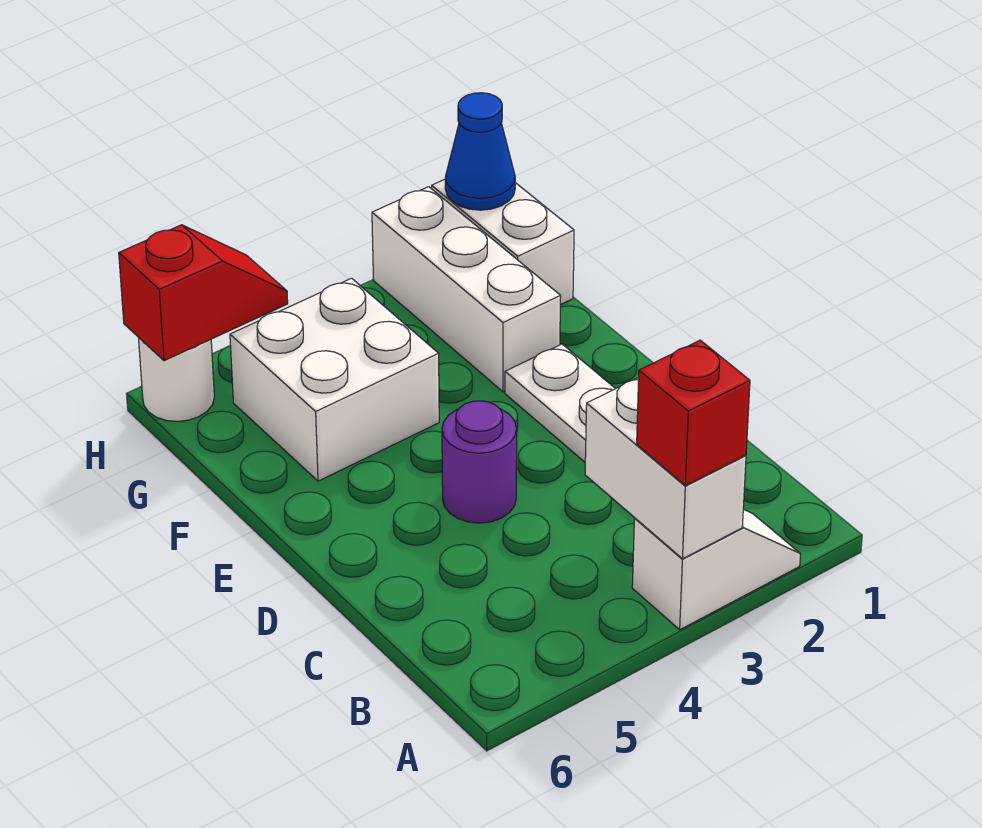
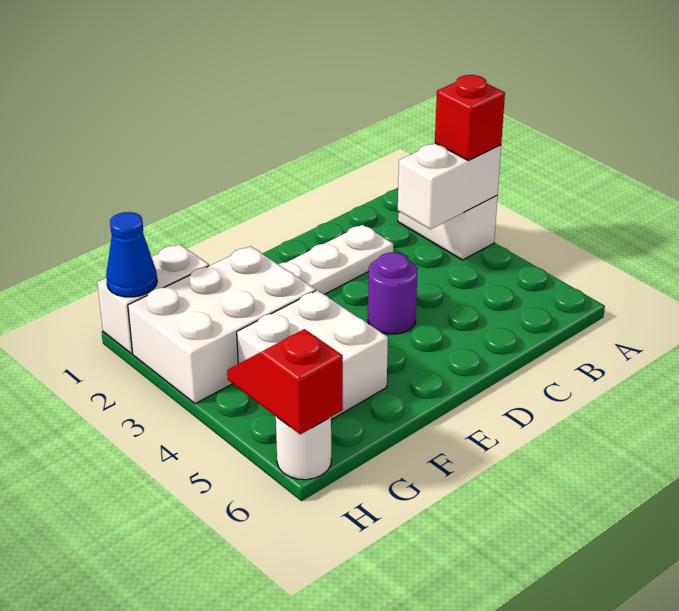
white 1x3 brick [372,187,561,392] -> white 2x3 brick [128,246,316,404]

